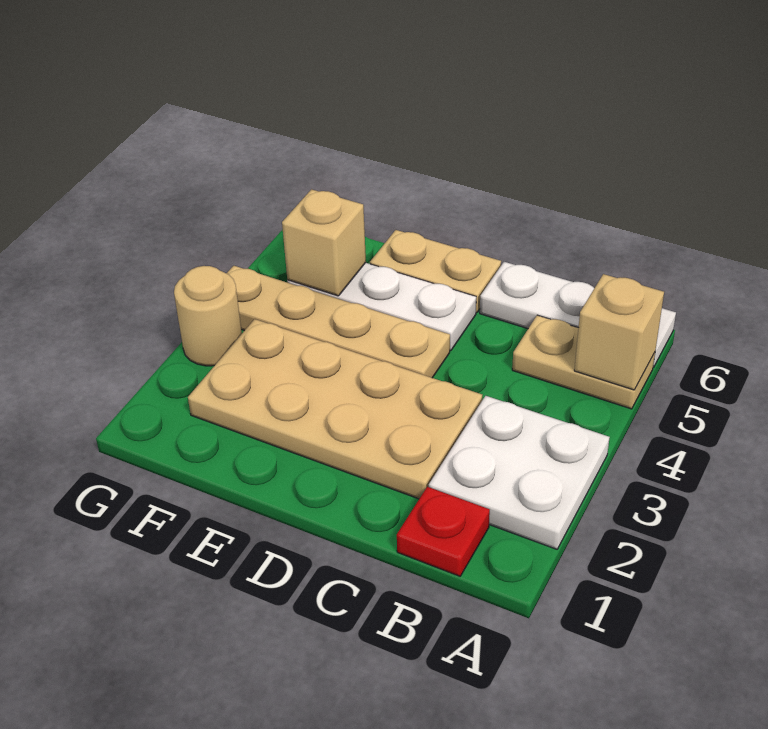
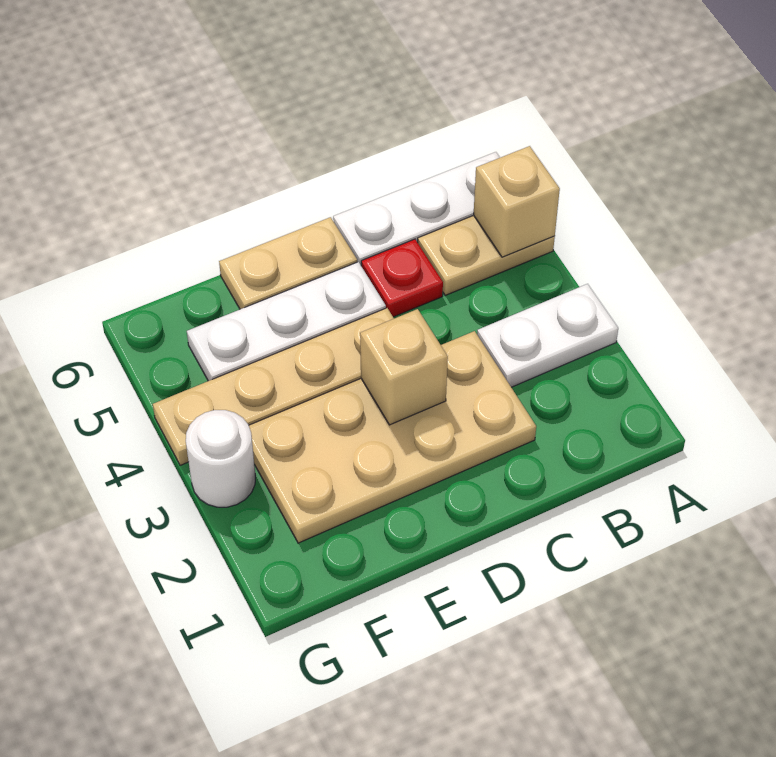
white 2x2 plate [429,396,610,549] -> white 1x2 plate [477,284,618,387]
red 1x1 plate [397,487,490,576] -> red 1x1 plate moved to [361,239,443,317]
tan 1x1 brick [282,189,366,296] -> tan 1x1 brick moved to [360,309,448,425]
tan 1x1 round brick [174,266,242,366] -> white 1x1 round brick [186,410,255,507]

